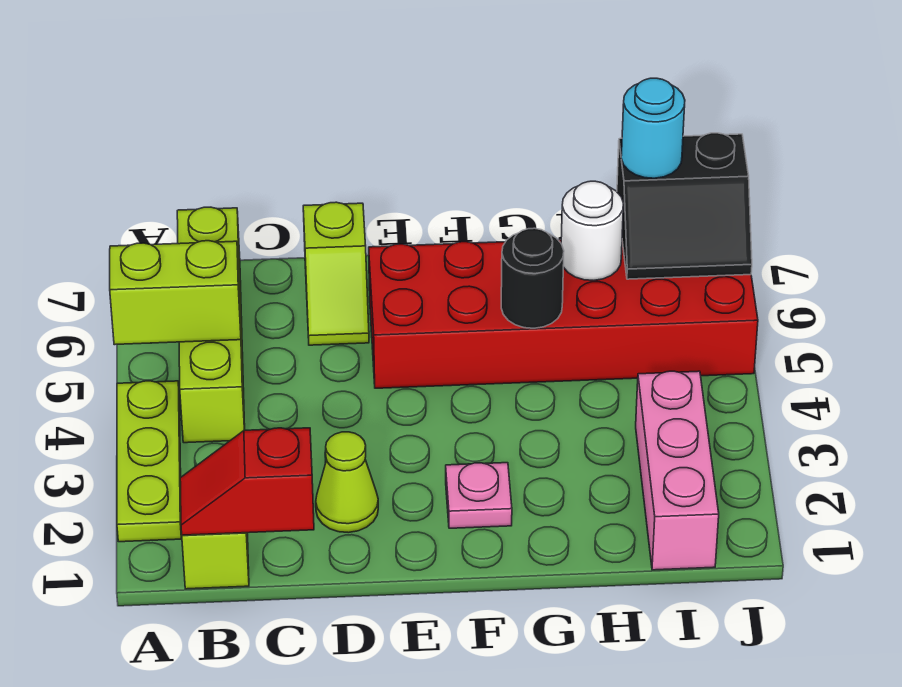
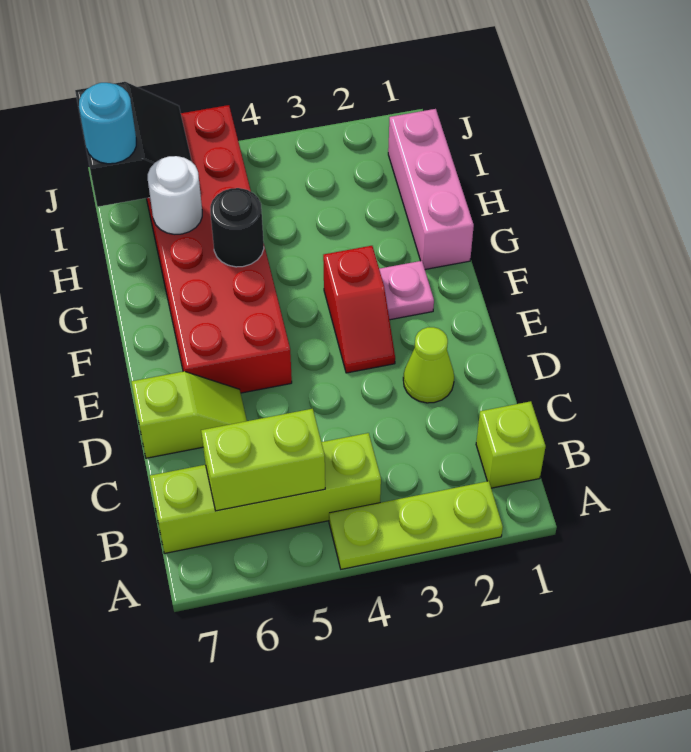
lime 1x2 brick [110,241,241,345] -> lime 1x2 brick turned to [201,409,325,511]
red 1x2 slope [180,428,314,535] -> red 1x2 slope moved to [323,246,395,373]
pink 1x3 brick [636,371,719,570] -> pink 1x3 brick turned to [388,109,474,269]

